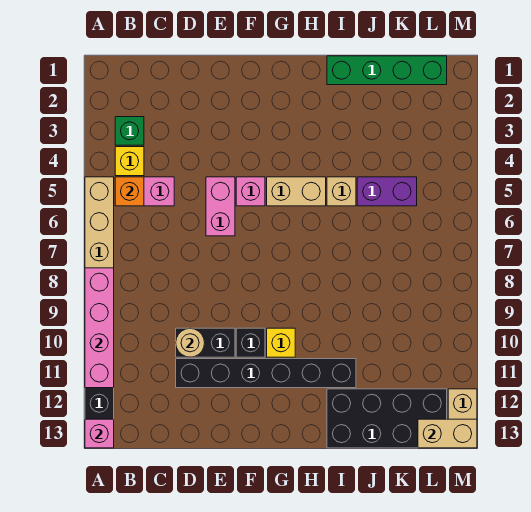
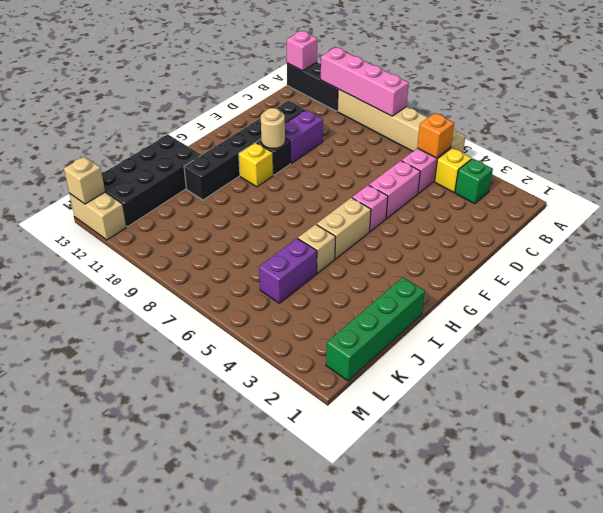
black 1x2 brick [176,328,235,357] -> purple 1x2 brick [285,110,323,163]
tan 1x1 round brick [176,328,205,357] -> tan 1x1 round brick moved to [261,108,285,148]
pink 1x2 brick [206,177,235,236] -> pink 1x2 brick turned to [369,161,420,218]
tan 1x2 brick [418,419,477,448] -> tan 1x1 brick [64,157,105,204]

